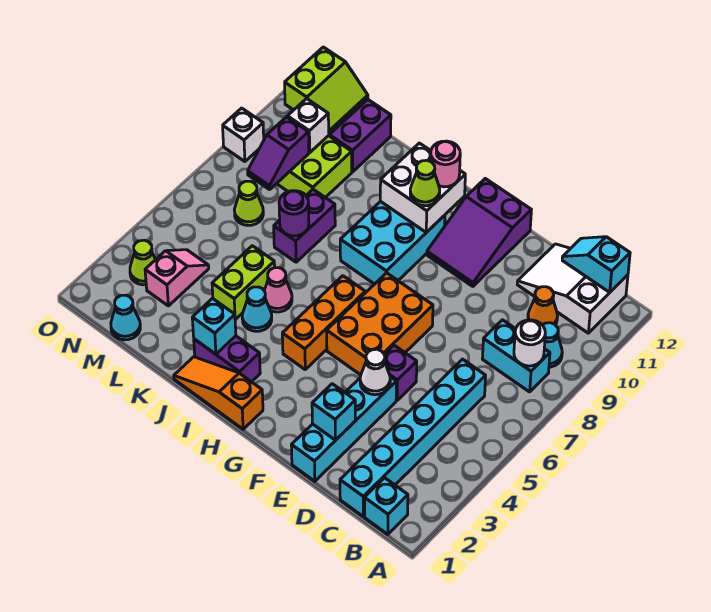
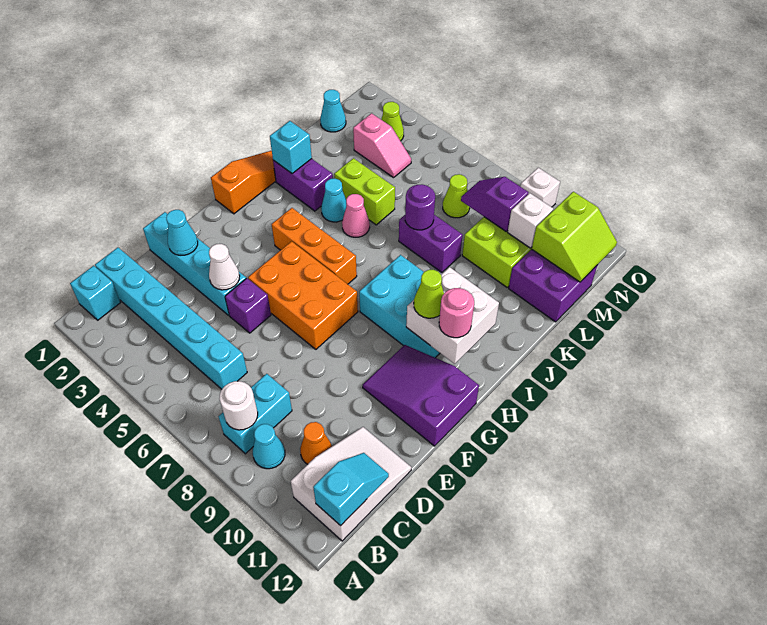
cyan 1x1 brick [312,384,355,440] -> cyan 1x1 cone [166,210,198,256]
purple 1x2 brick [194,336,260,382] -> purple 1x2 brick turned to [273,159,333,211]
lime 2x2 slope [285,47,368,134] -> lime 2x2 slope turned to [532,192,617,282]

